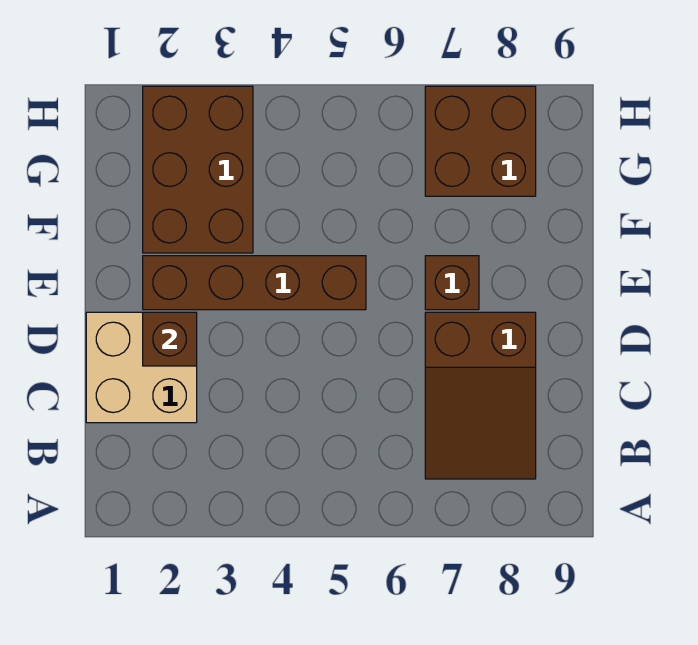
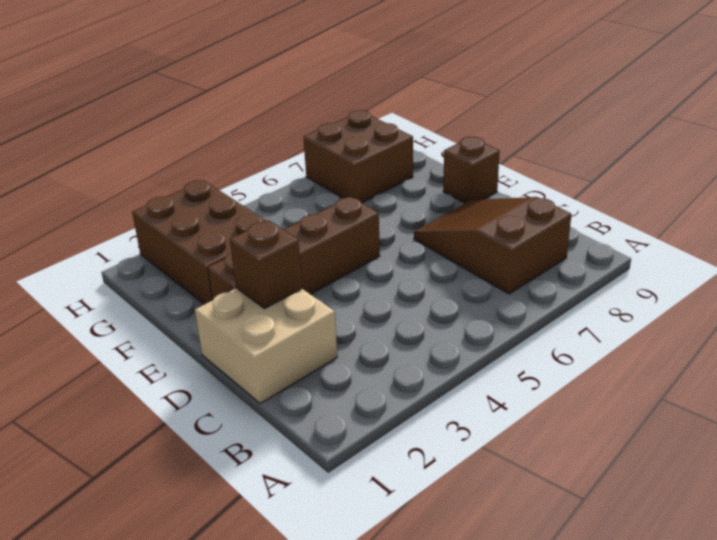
brown 2x3 slope [425,312,536,479] -> brown 2x3 slope turned to [414,197,571,294]
brown 1x1 brick [425,256,479,310] -> brown 1x1 brick moved to [443,137,500,203]

